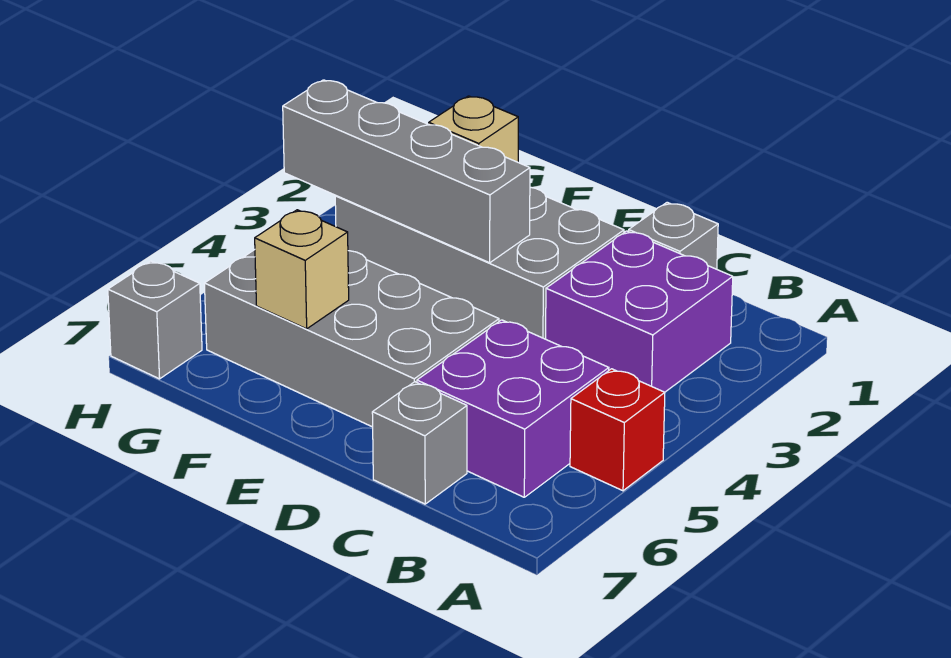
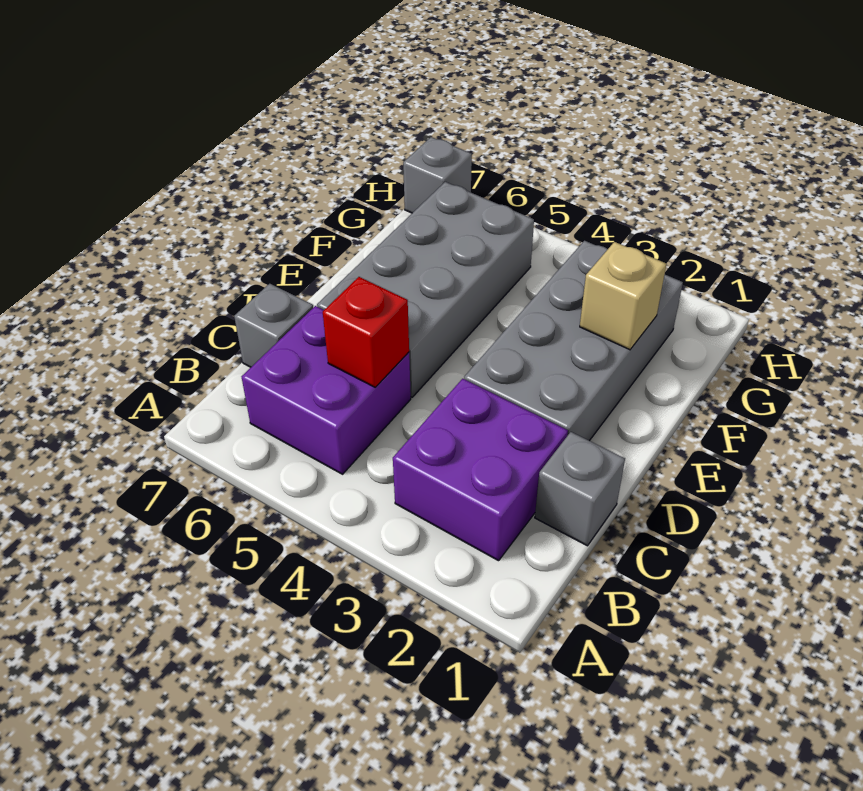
red 1x1 brick [570,369,665,491] -> red 1x1 brick moved to [323,277,409,387]
grey 1x4 brick [283,80,530,263] -> none
tan 1x1 brick [255,210,349,329] -> none

